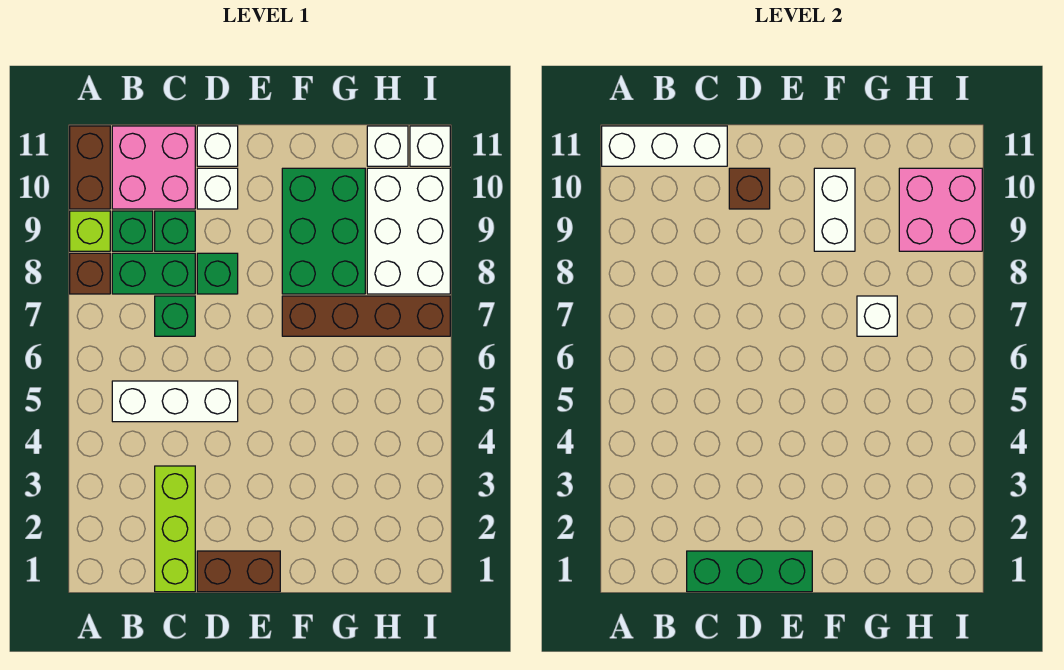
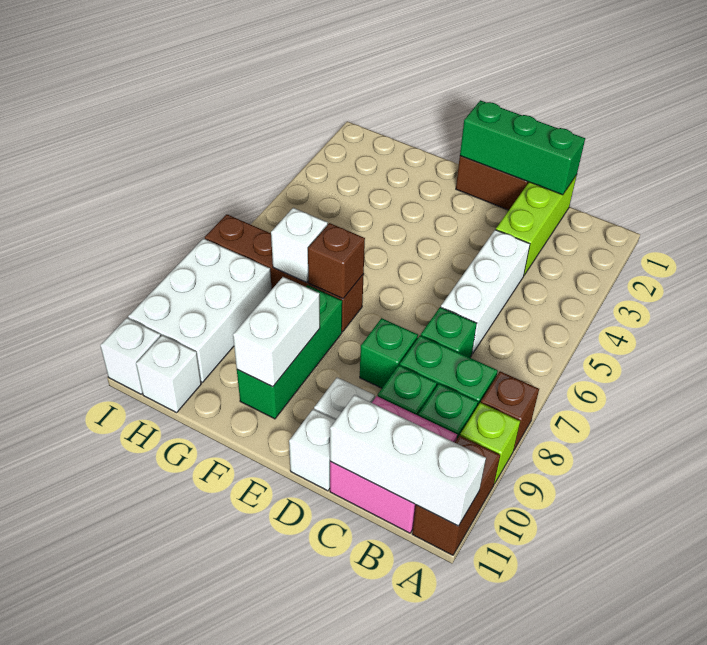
white 1x3 brick [112,381,238,422] -> white 1x3 brick turned to [441,230,530,354]
brown 1x1 brick [729,168,770,209] -> brown 1x1 brick moved to [308,223,365,299]
green 2x3 brick [282,168,365,294] -> green 1x3 brick [237,285,342,419]
pink 2x2 brick [899,168,982,251] -> none

